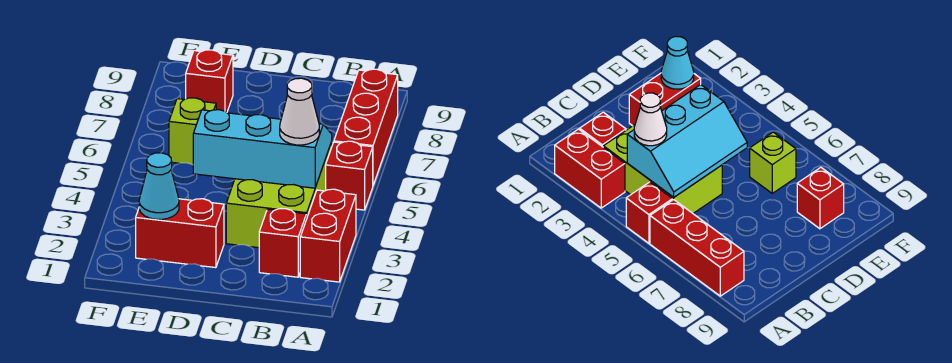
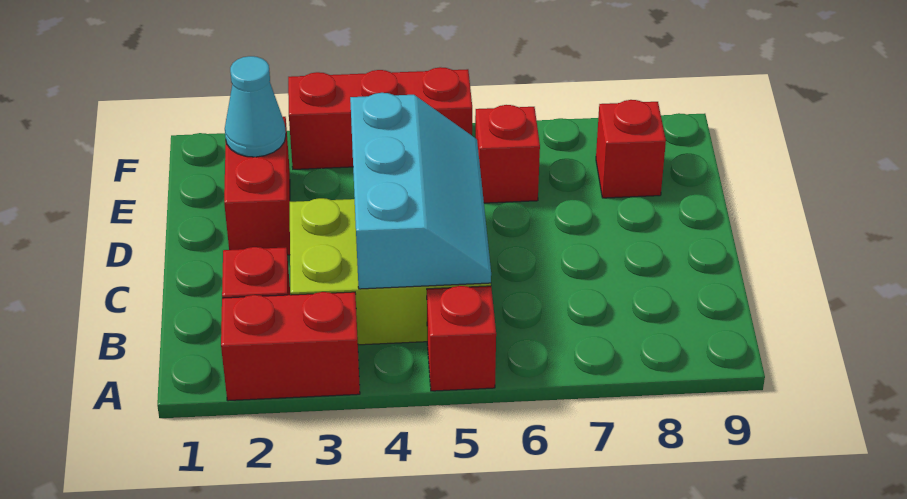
red 1x3 brick [334,69,398,185] -> red 1x3 brick moved to [288,67,472,169]
white 1x1 cone [280,78,319,145] -> none
lime 1x1 brick [169,98,216,165] -> red 1x1 brick [475,105,540,203]

